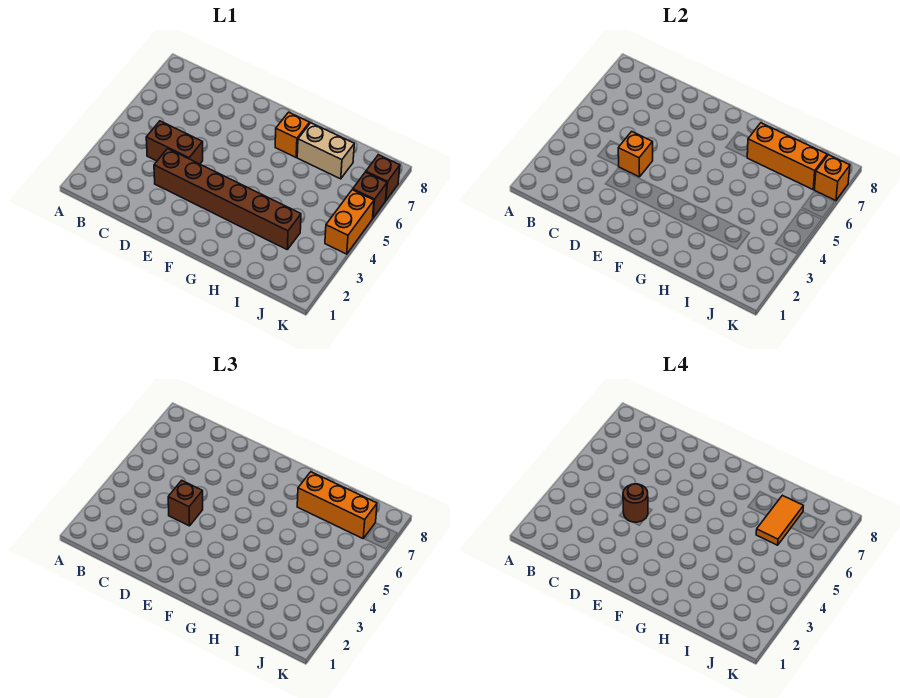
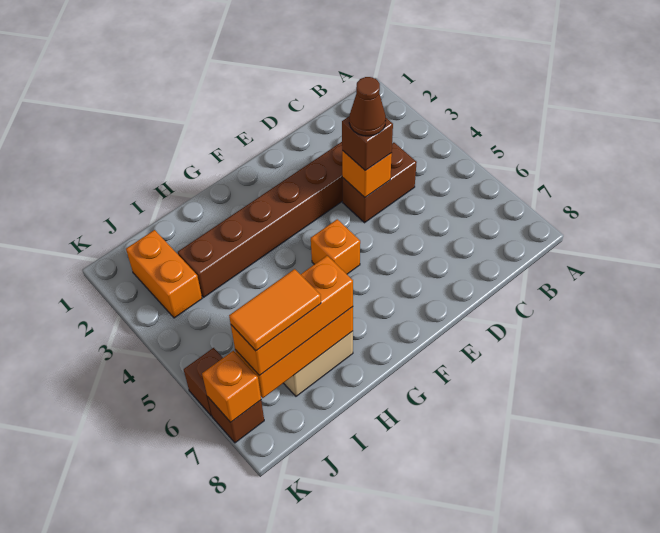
brown 1x1 round brick [623,484,648,522] -> brown 1x1 cone [349,77,386,136]
orange 1x1 brick [275,112,310,157] -> orange 1x1 brick moved to [311,219,360,274]
orange 1x2 tile [756,495,803,545] -> orange 1x2 tile turned to [229,269,321,351]
orange 1x2 brick [325,190,374,254] -> orange 1x2 brick moved to [126,230,202,318]

